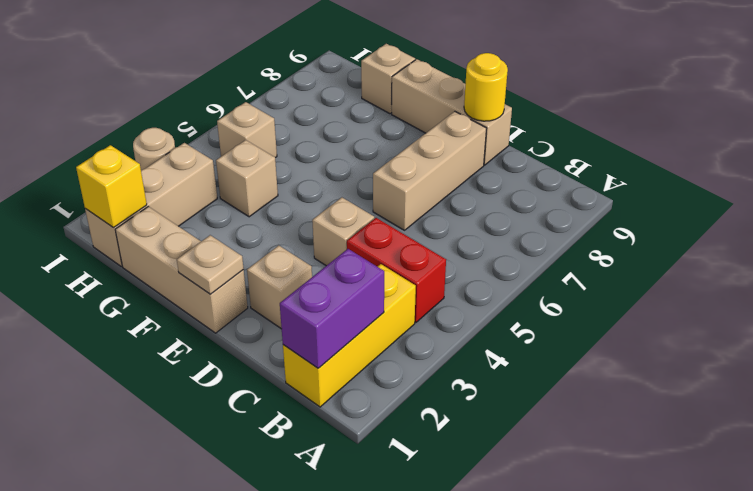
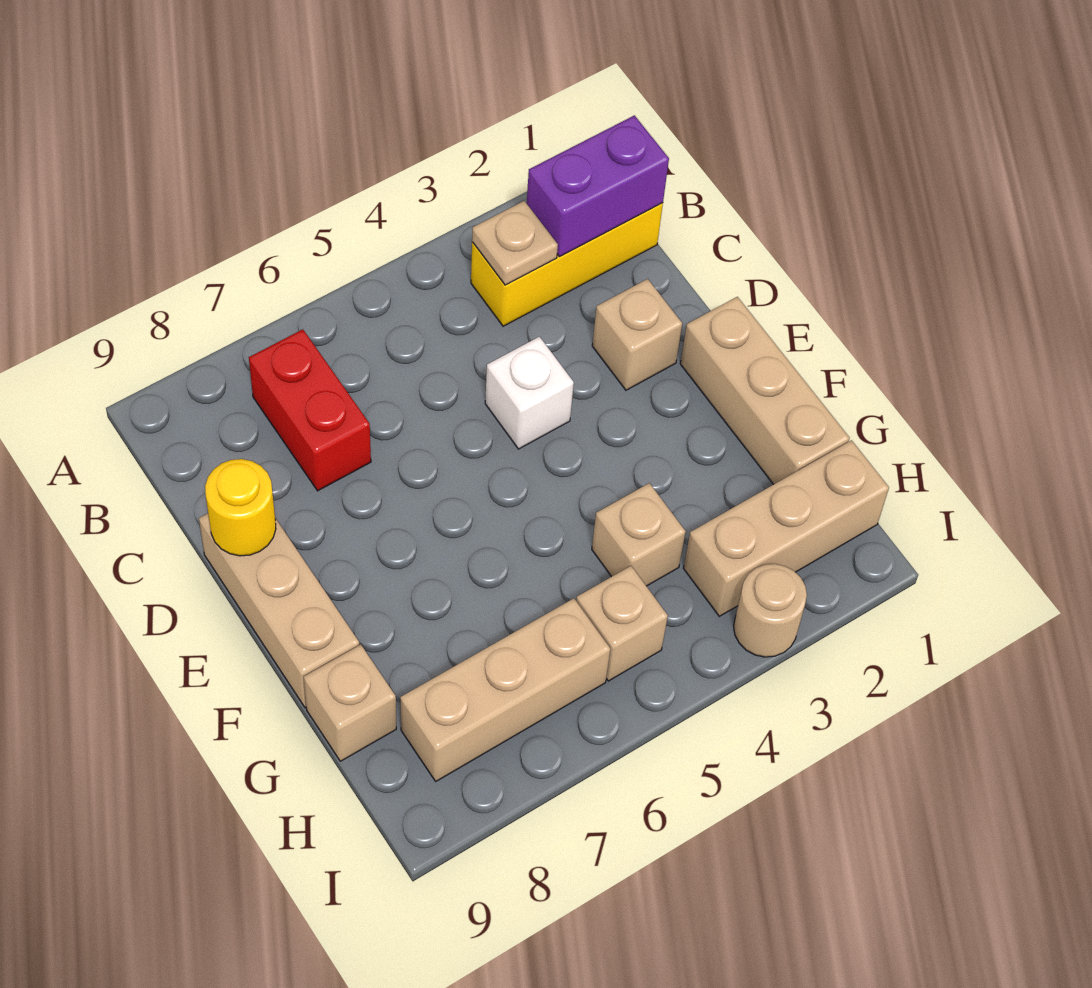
red 1x2 brick [347,218,446,322] -> red 1x2 brick moved to [249,329,371,491]
tan 1x1 brick [312,197,374,266] -> white 1x1 brick [485,337,574,449]
tan 1x3 brick [373,111,487,230] -> tan 1x3 brick moved to [400,598,610,781]
tan 1x1 plate [177,235,244,294] -> tan 1x1 plate moved to [472,201,558,285]
yellow 1x1 brick [76,145,147,228] -> none

